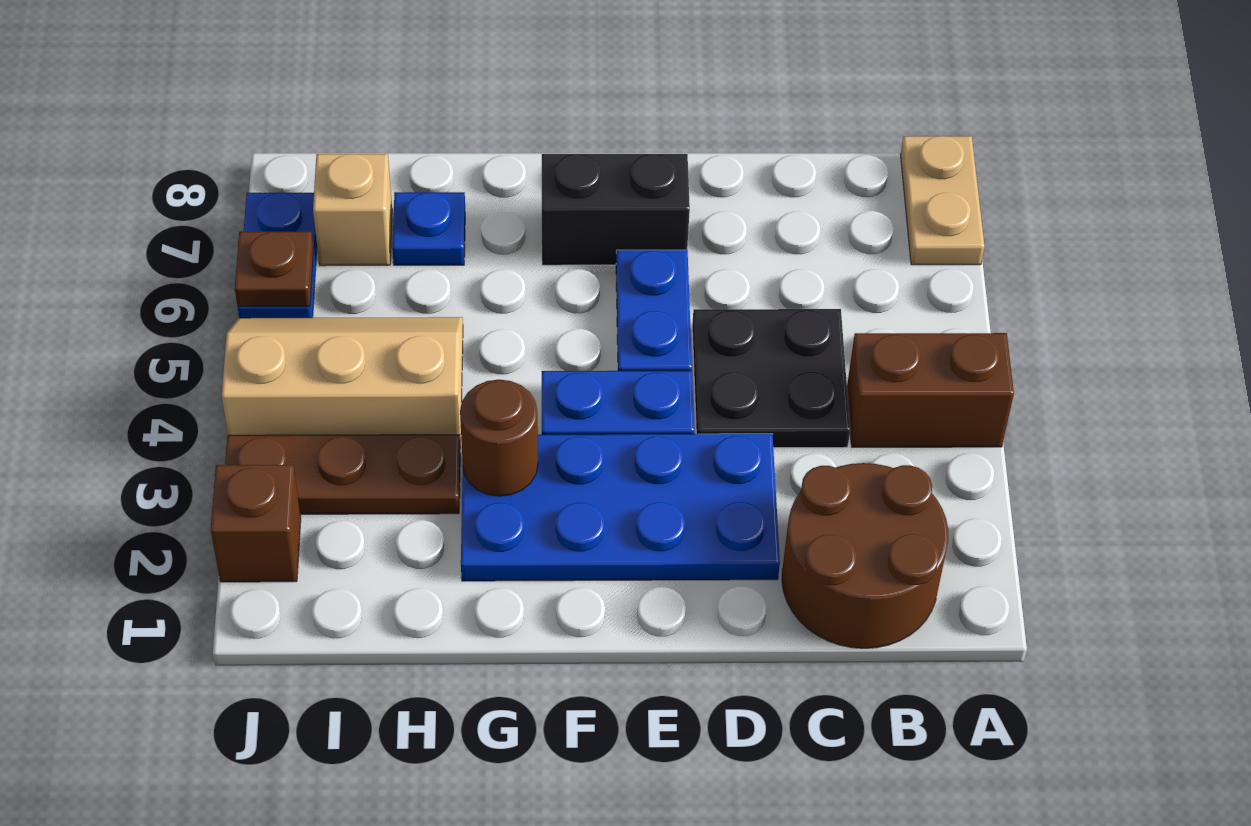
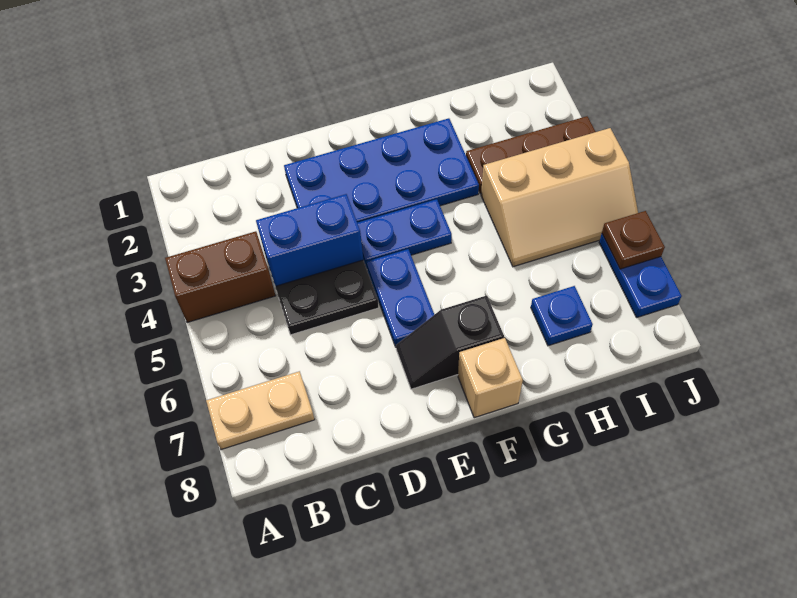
tan 1x2 plate [901,136,985,265] -> tan 1x2 plate turned to [206,371,315,450]
brown 2x2 round brick [782,463,948,648] -> none
none -> blue 1x2 brick [256,194,363,286]
black 1x2 brick [542,154,690,265] -> black 1x2 slope [396,296,504,389]
brown 1x1 round brick [460,380,538,496] -> none
tan 1x1 brick [313,154,392,266] -> tan 1x1 brick moved to [458,338,523,418]
brown 1x1 brick [211,465,301,582] -> none

